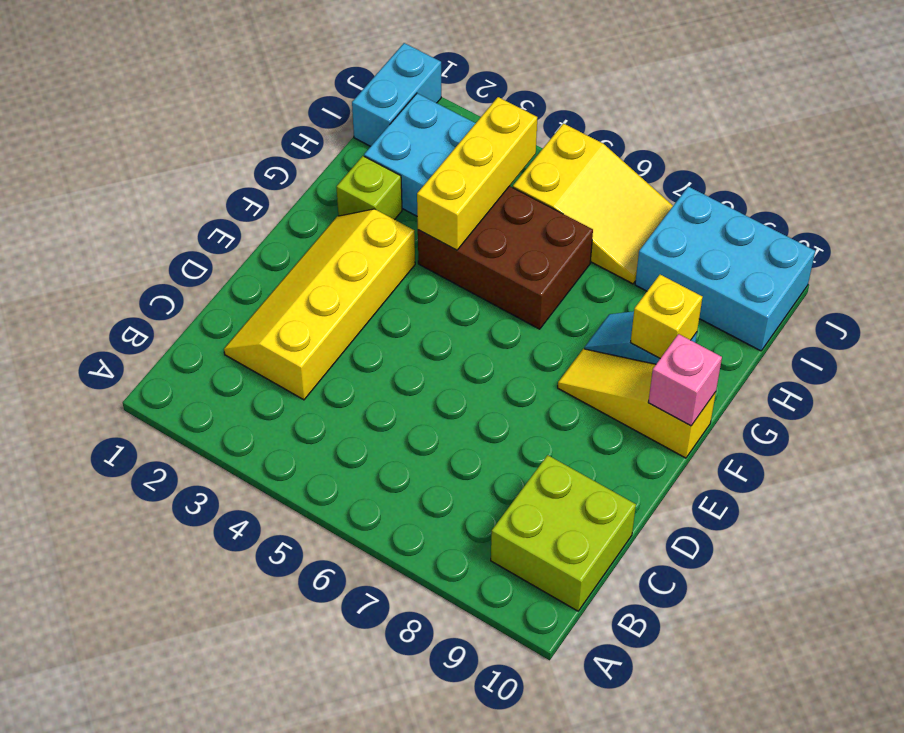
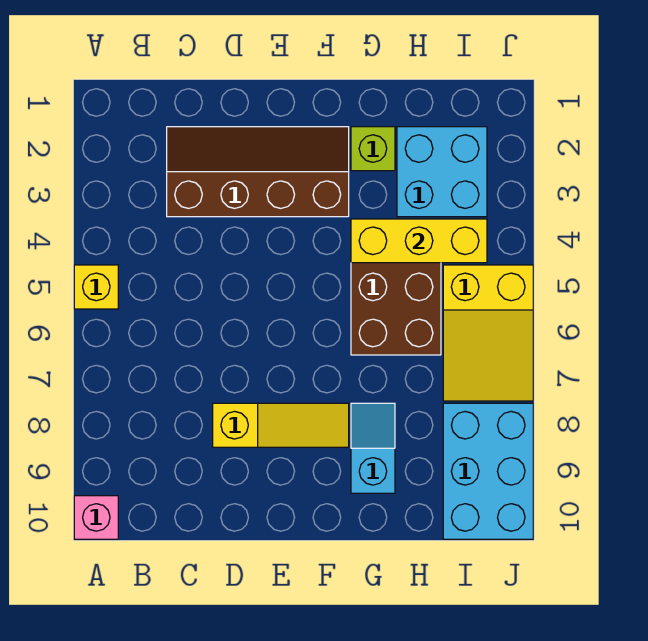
lime 2x2 brick [491,455,636,611] -> none
yellow 2x4 slope [224,209,415,400] -> brown 2x4 slope [167,127,349,217]
yellow 1x3 slope [558,349,716,458] -> yellow 1x3 slope turned to [213,403,349,447]
pink 1x1 brick [648,334,722,426] -> pink 1x1 brick moved to [74,496,118,539]
yellow 1x1 brick [631,275,703,358] -> yellow 1x1 brick moved to [74,265,118,309]
cyan 1x2 brick [352,43,441,146] -> none

